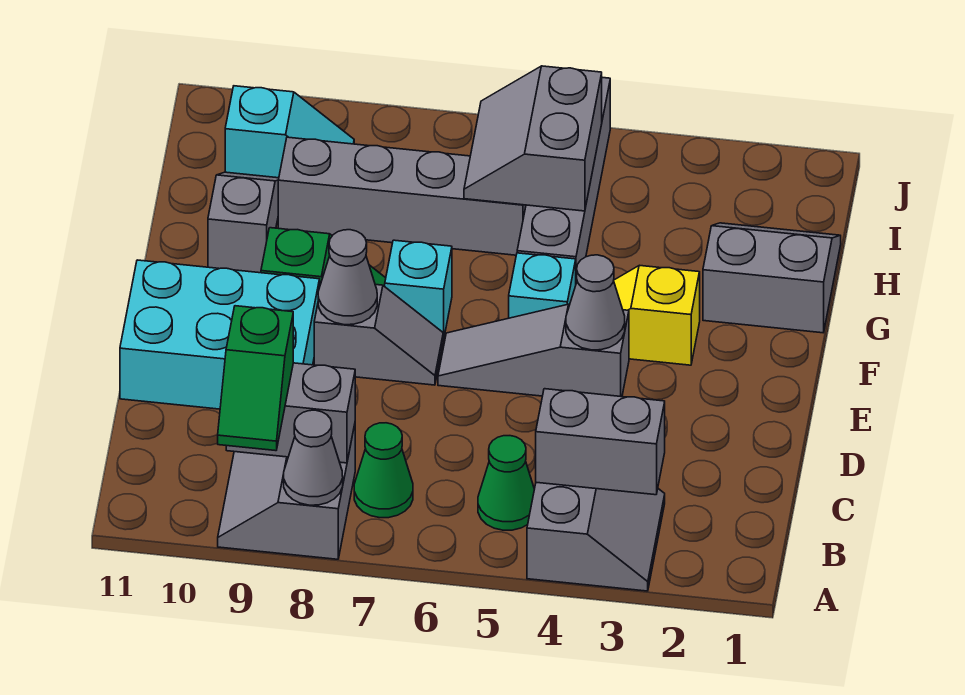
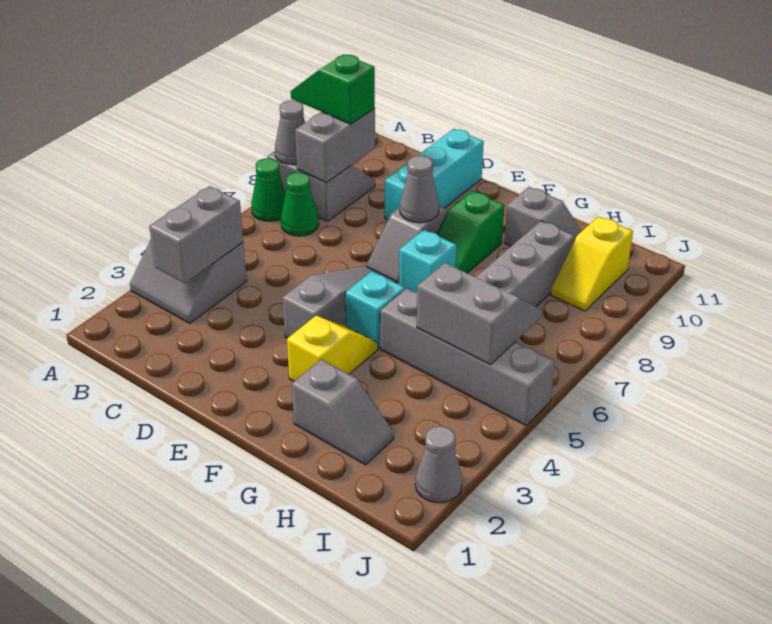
green 1x1 cone [478,436,534,530] -> green 1x1 cone moved to [251,158,286,221]
cyan 2x3 brick [120,260,320,409] -> cyan 1x3 brick [385,129,484,220]
grey 1x1 cone [566,255,625,350] -> grey 1x1 cone moved to [415,426,462,503]
grey 2x2 slope [703,223,841,333] -> grey 1x2 slope [292,359,394,465]
cyan 1x2 slope [225,86,354,178] -> yellow 1x2 slope [551,216,633,311]

